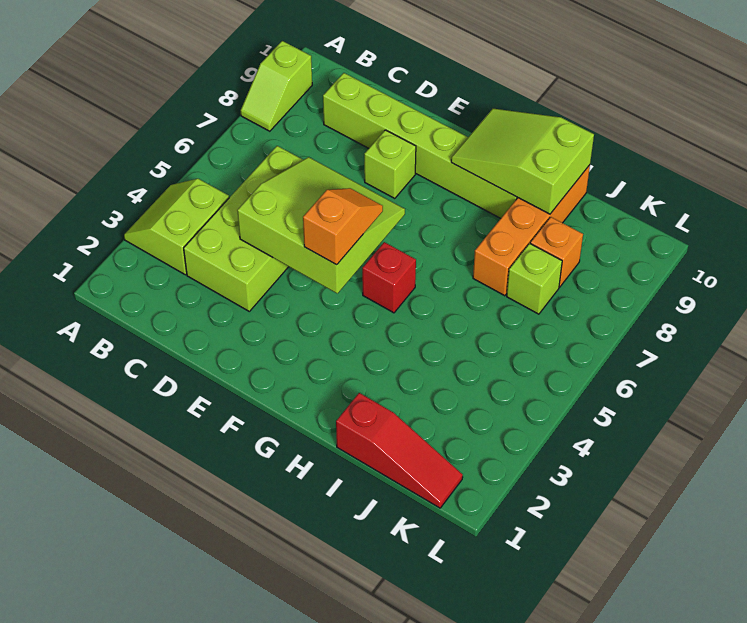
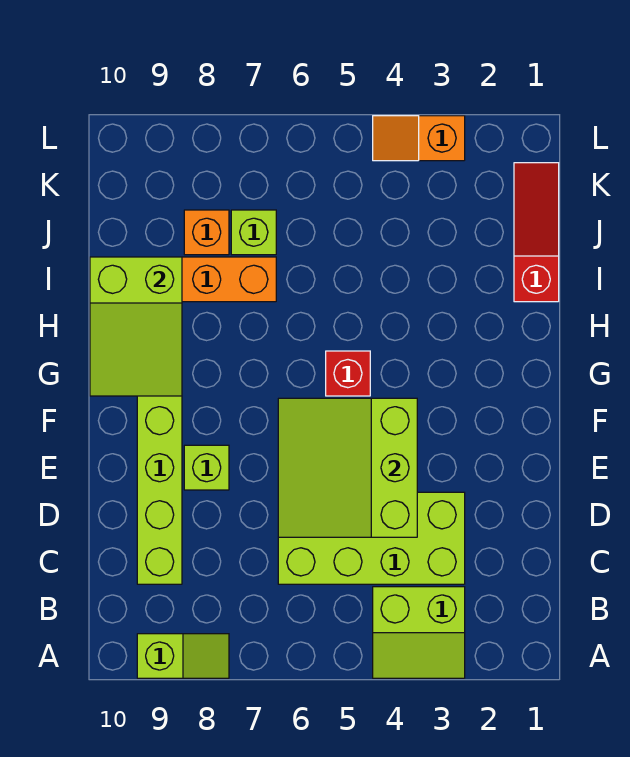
orange 1x2 slope [303,188,383,265] -> orange 1x2 slope moved to [373,116,465,161]

